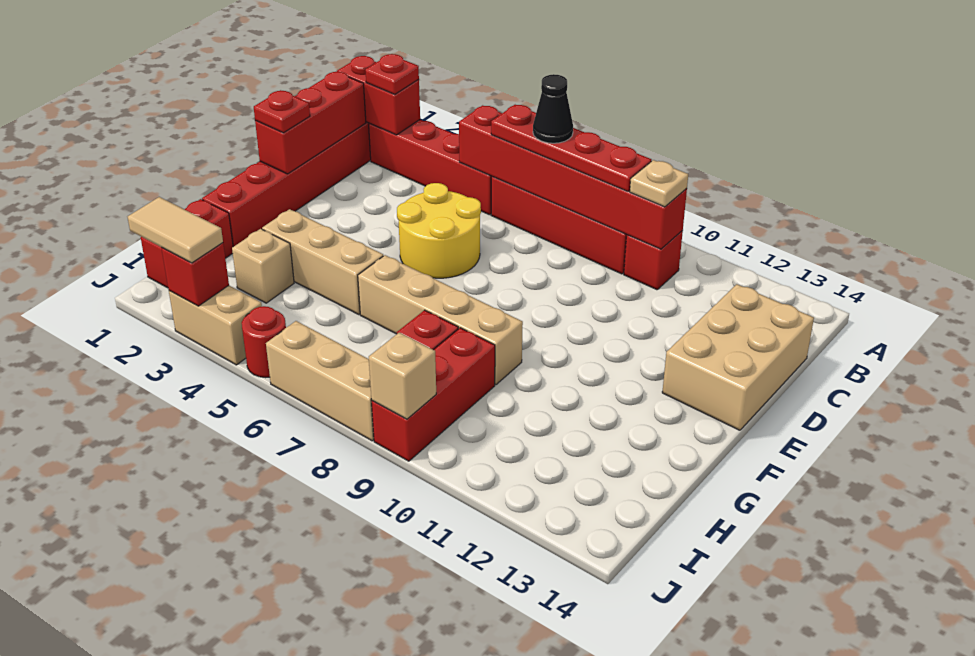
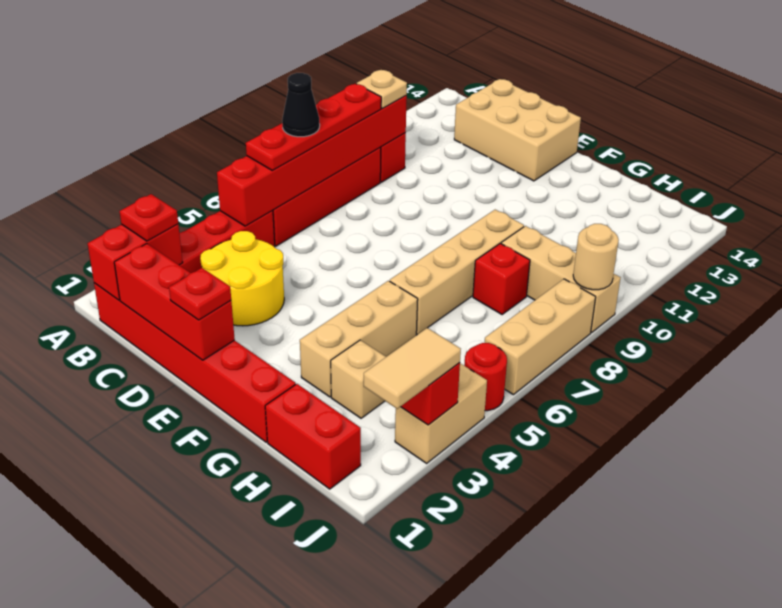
yellow 2x2 round brick [397,183,481,278] -> yellow 2x2 round brick moved to [200,231,284,326]
red 1x3 brick [372,328,495,461] -> tan 1x3 brick [501,226,620,333]
tan 1x1 brick [369,333,436,419] -> tan 1x1 round brick [573,224,619,290]

